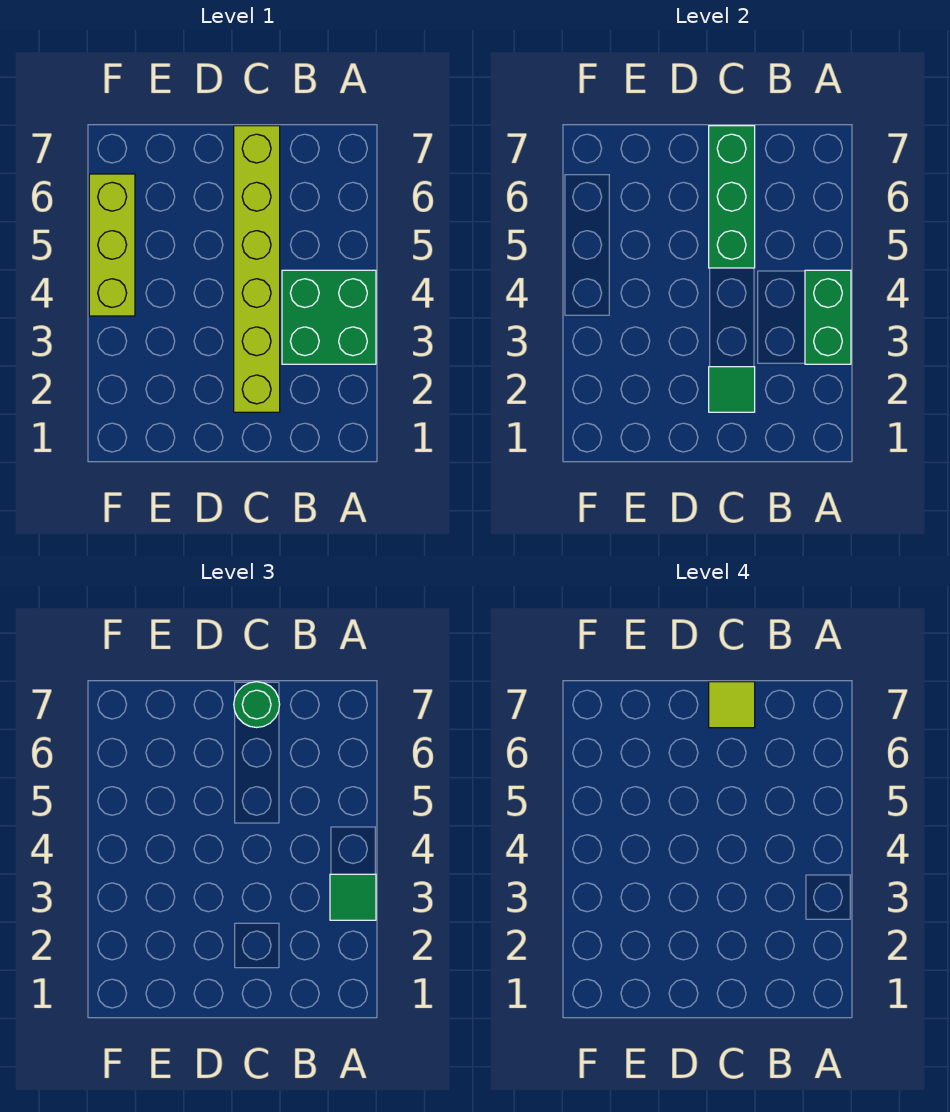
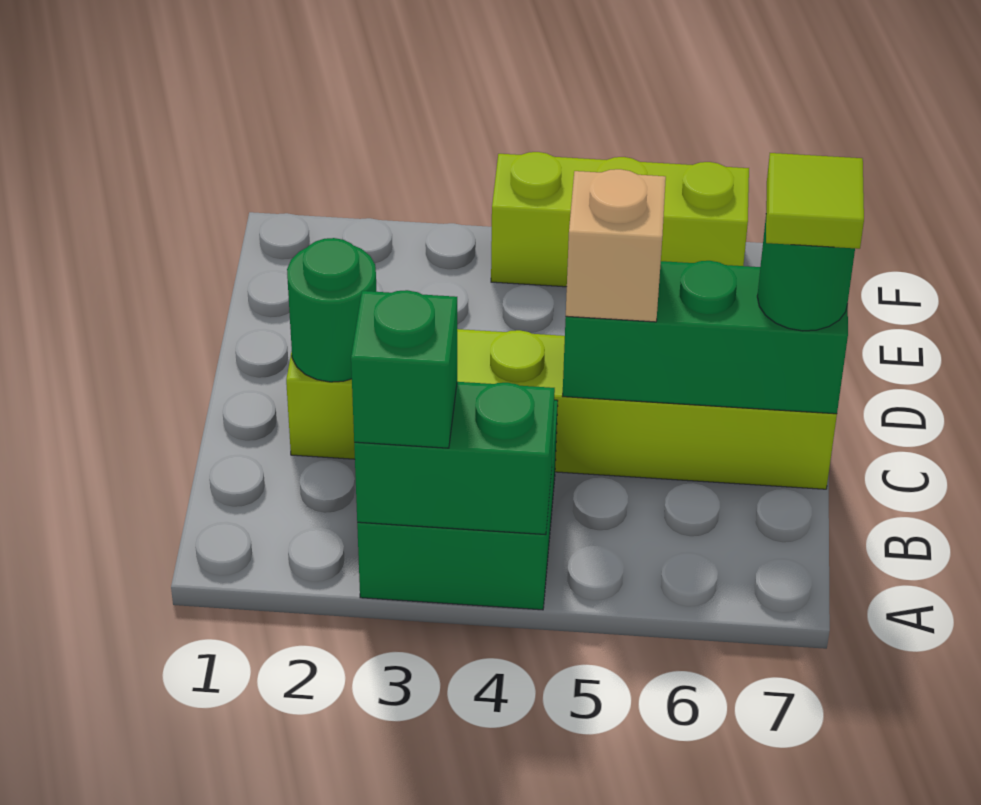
green 1x1 tile [330,874,376,920] -> green 1x1 brick [351,290,457,448]
green 1x1 tile [709,367,755,412] -> green 1x1 round brick [287,238,377,382]
none -> tan 1x1 brick [566,169,666,322]

